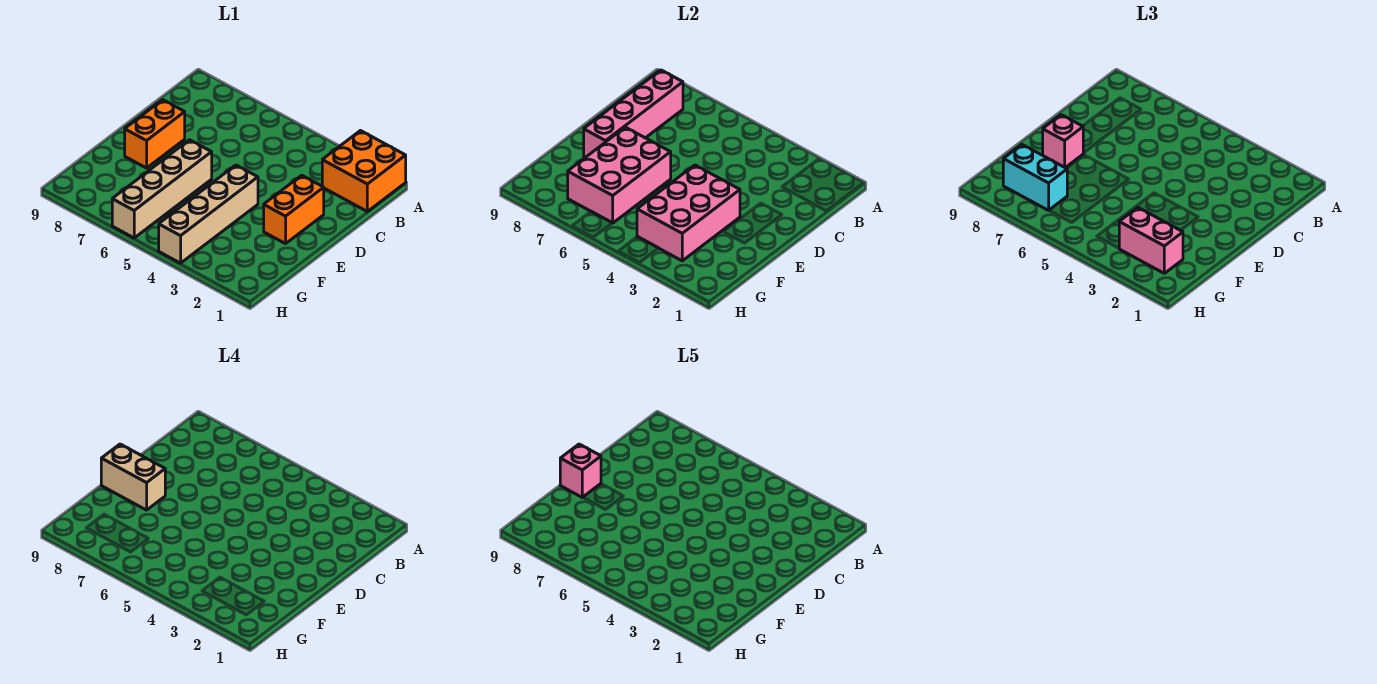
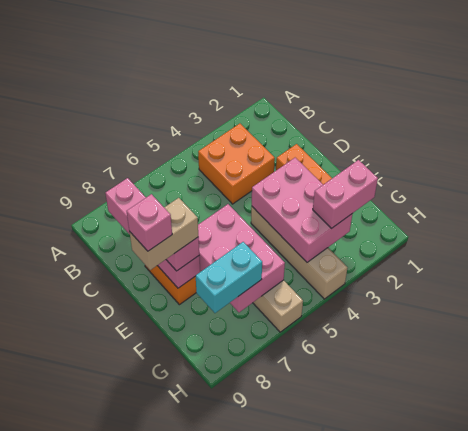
orange 2x2 brick [322,131,406,211] -> orange 2x2 brick moved to [198,124,275,204]

